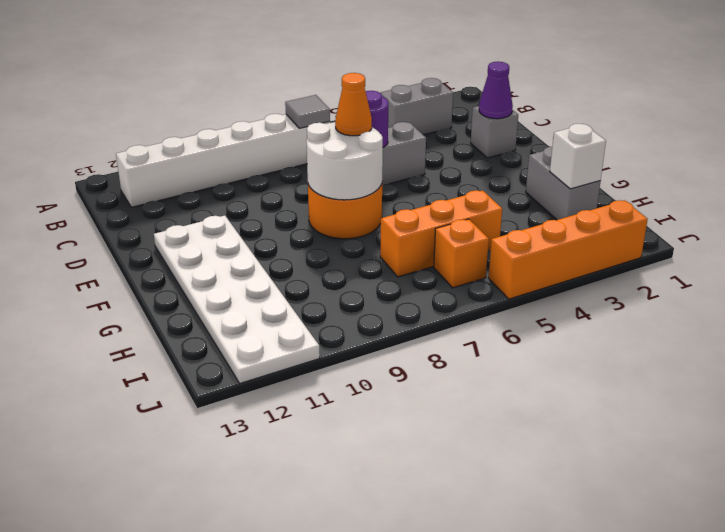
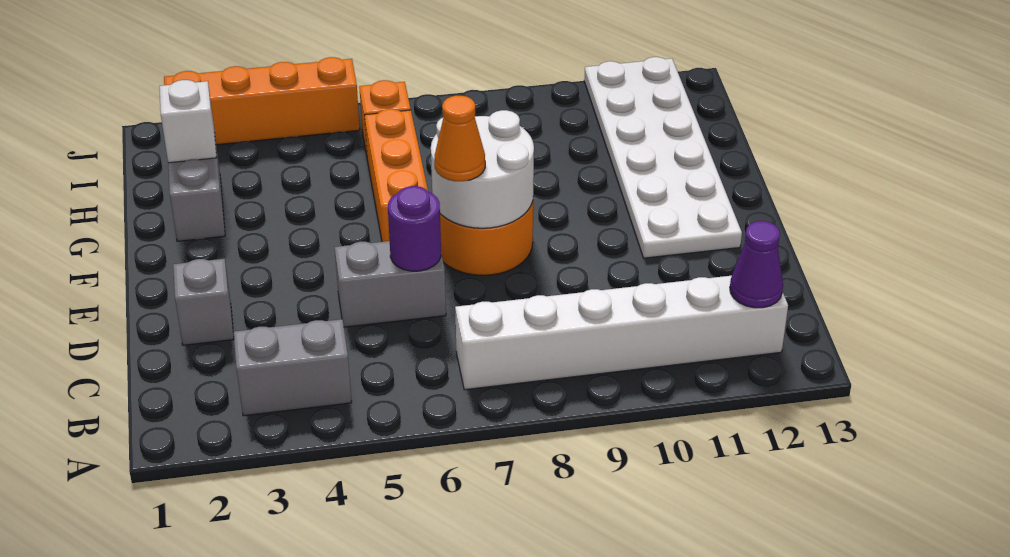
grey 1x1 tile [285,95,330,128] -> none
purple 1x1 cone [479,62,513,119] -> purple 1x1 cone moved to [730,221,783,308]
orange 1x3 brick [380,190,502,277] -> orange 1x3 brick turned to [365,109,428,242]

